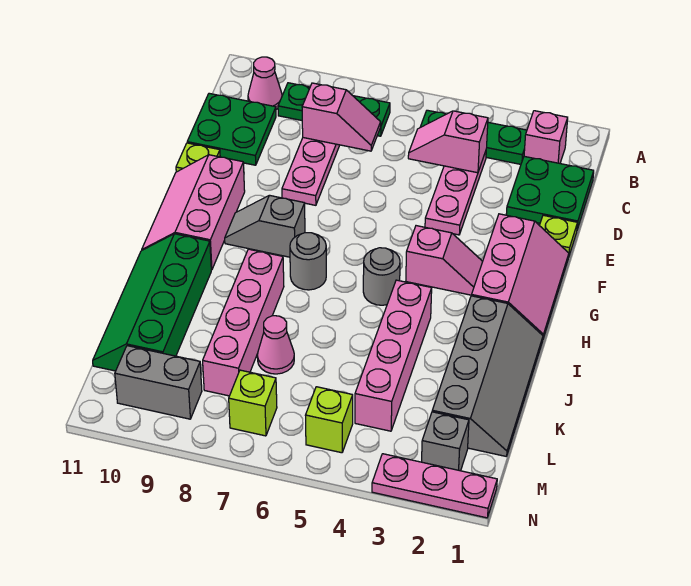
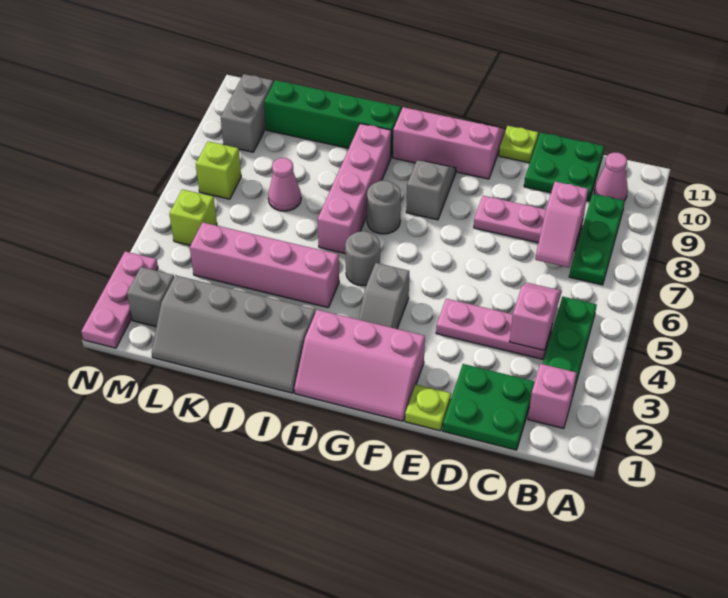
pink 1x2 slope [406,226,483,295] -> grey 1x2 slope [358,263,409,329]
pink 1x4 brick [203,249,284,396] -> pink 1x4 brick turned to [317,123,391,254]

